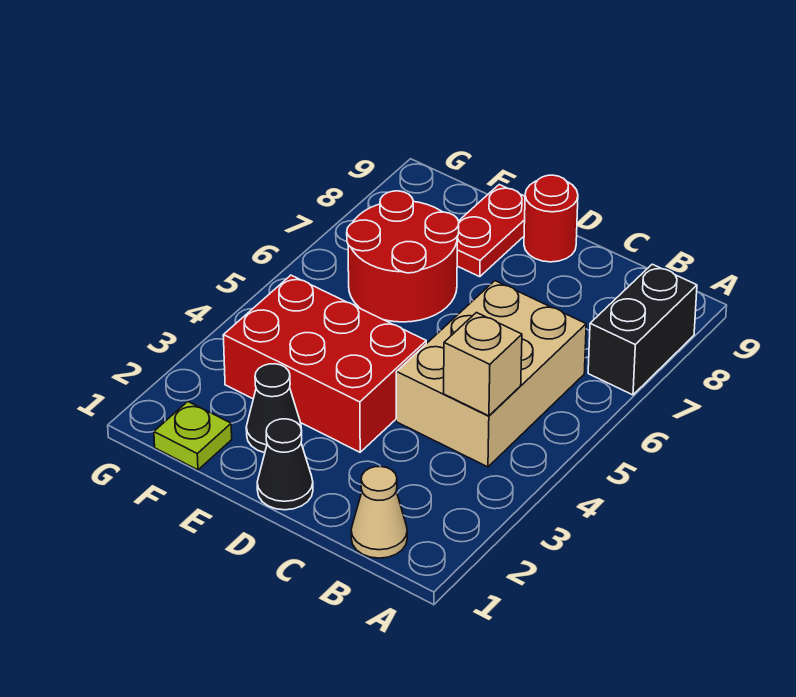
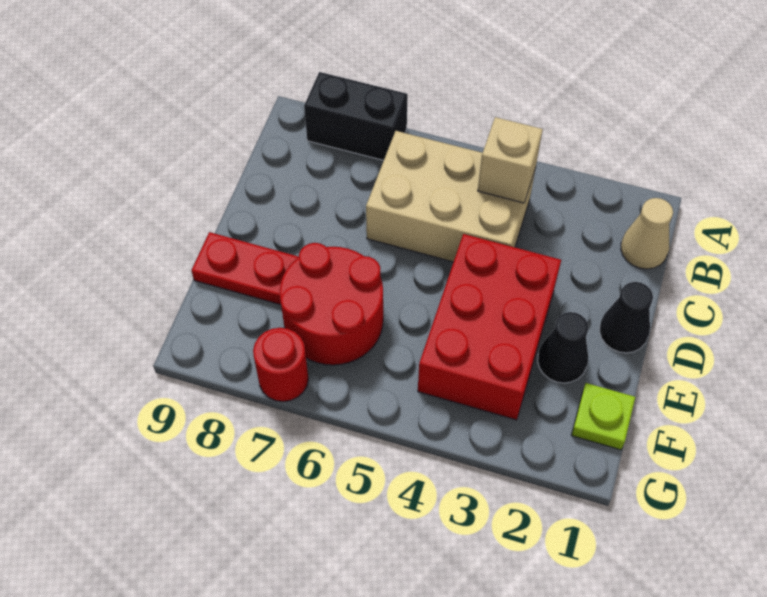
red 1x1 round brick [524,175,578,262] -> red 1x1 round brick moved to [253,328,309,402]

